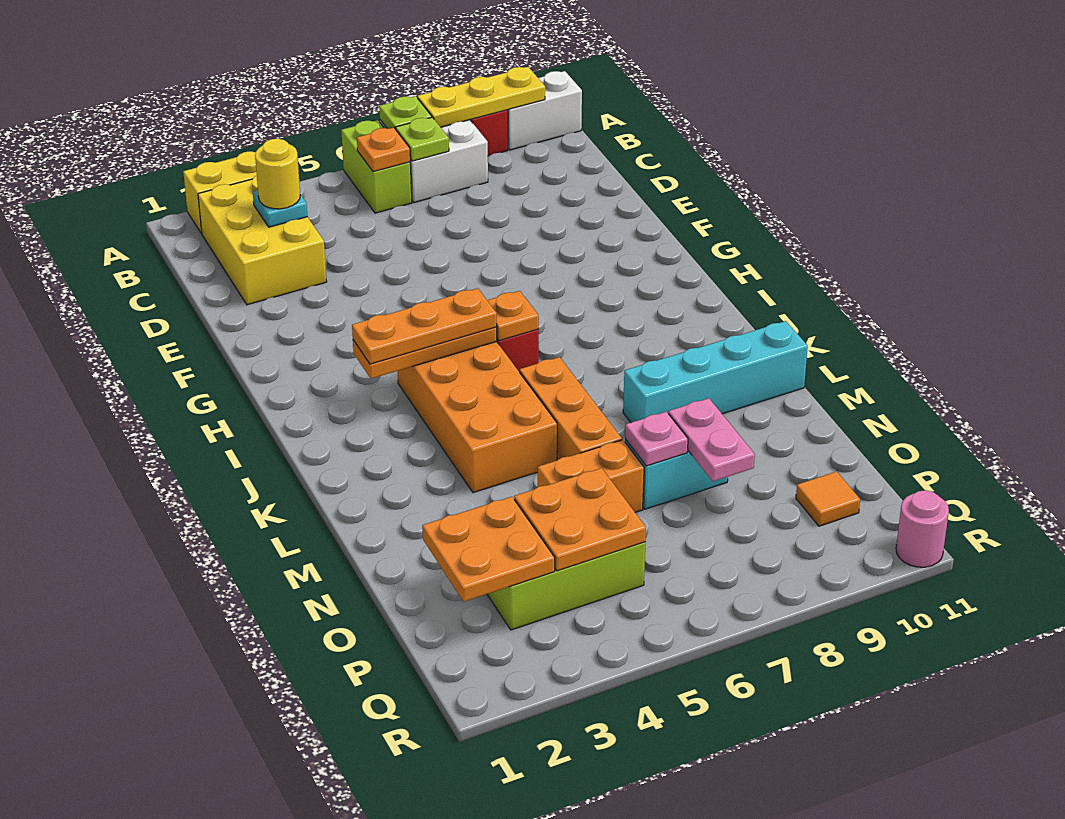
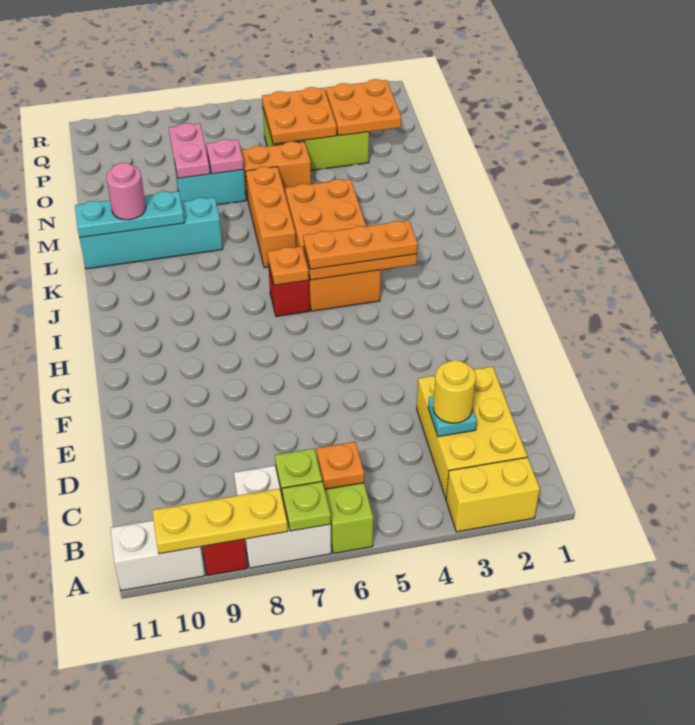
none -> cyan 1x3 plate [75,191,185,238]
orange 1x1 tile [796,471,860,526] -> none
pink 1x1 round brick [896,490,949,567] -> pink 1x1 round brick moved to [106,163,146,220]

